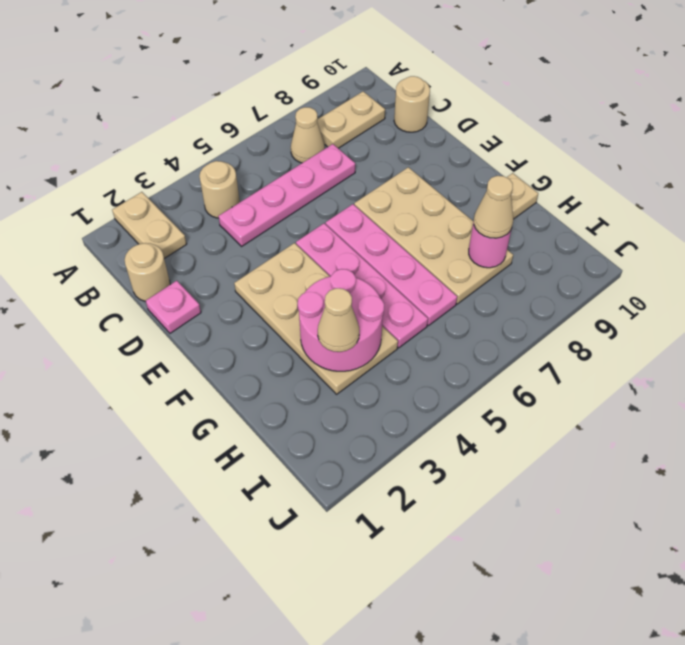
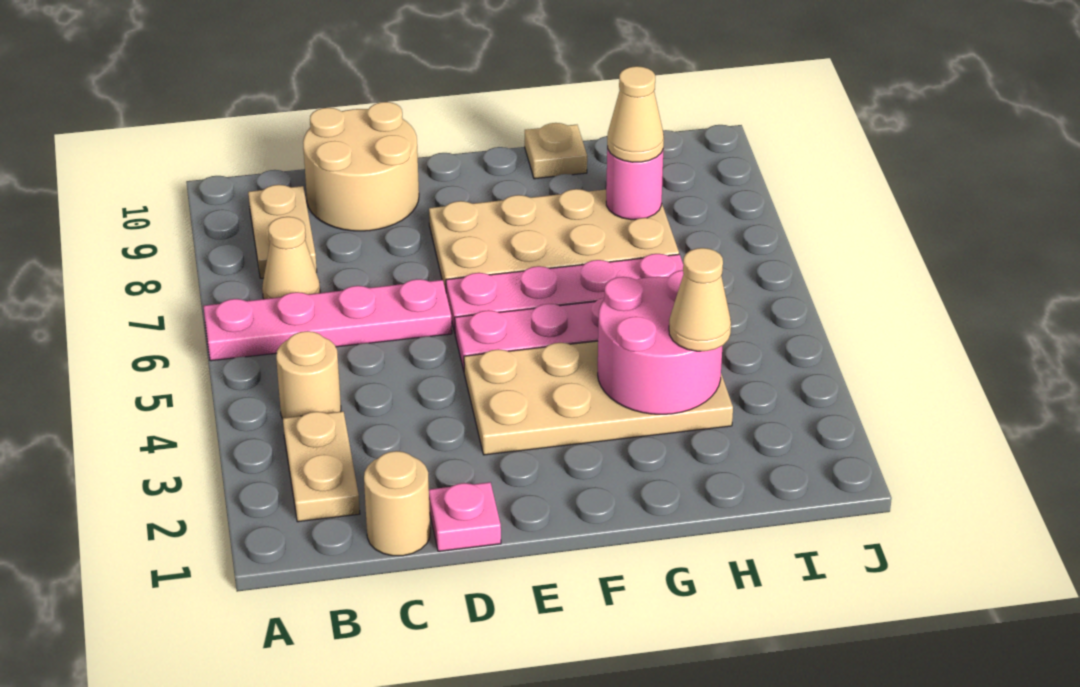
tan 1x2 plate [112,192,187,259] -> tan 1x2 plate turned to [283,411,360,522]
pink 1x4 plate [218,144,355,246] -> pink 1x4 plate turned to [204,279,452,361]
tan 1x1 round brick [394,76,430,132] -> tan 2x2 round brick [303,102,419,231]

